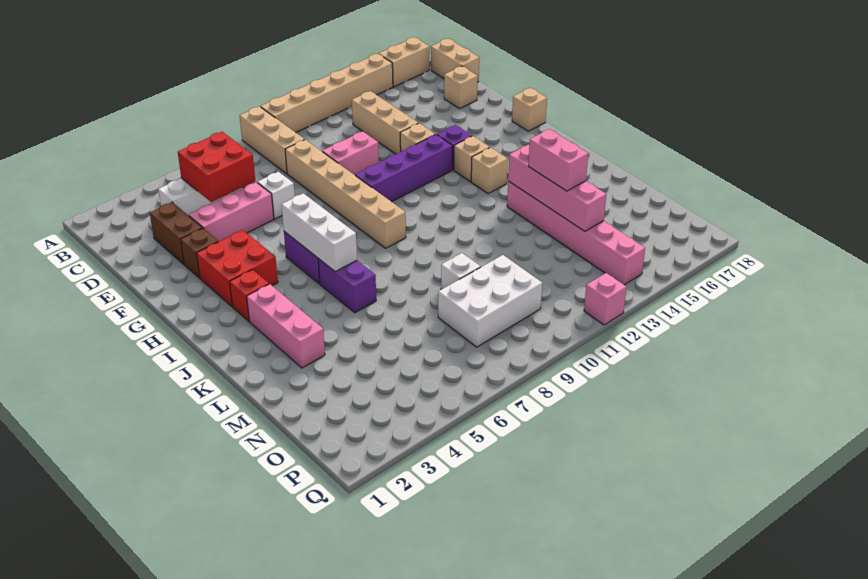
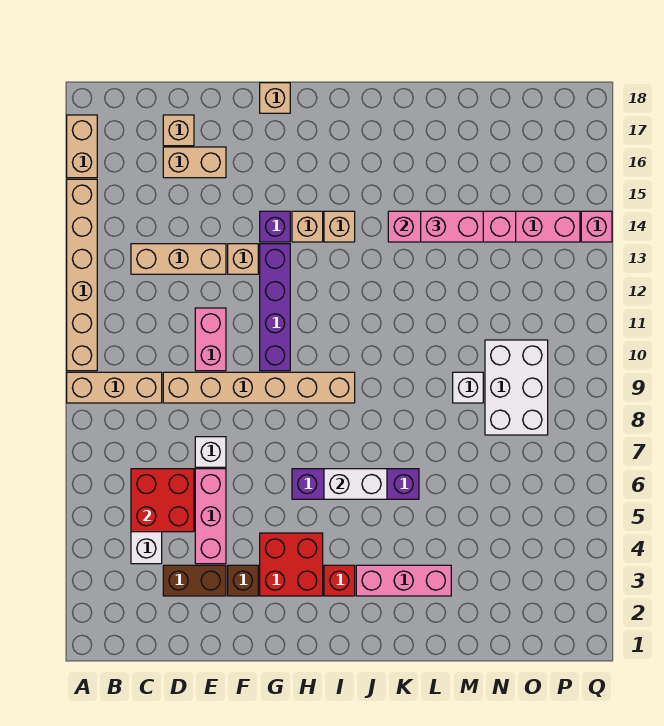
tan 1x2 brick [431,39,479,82] -> tan 1x2 brick moved to [163,147,226,178]
white 1x3 brick [281,193,357,271] -> white 1x2 brick [324,469,387,499]
pink 1x1 brick [584,273,626,325] -> pink 1x1 brick moved to [581,211,612,242]

